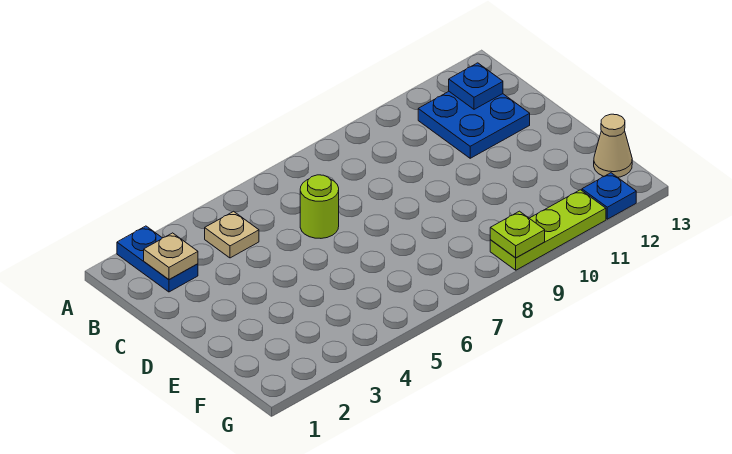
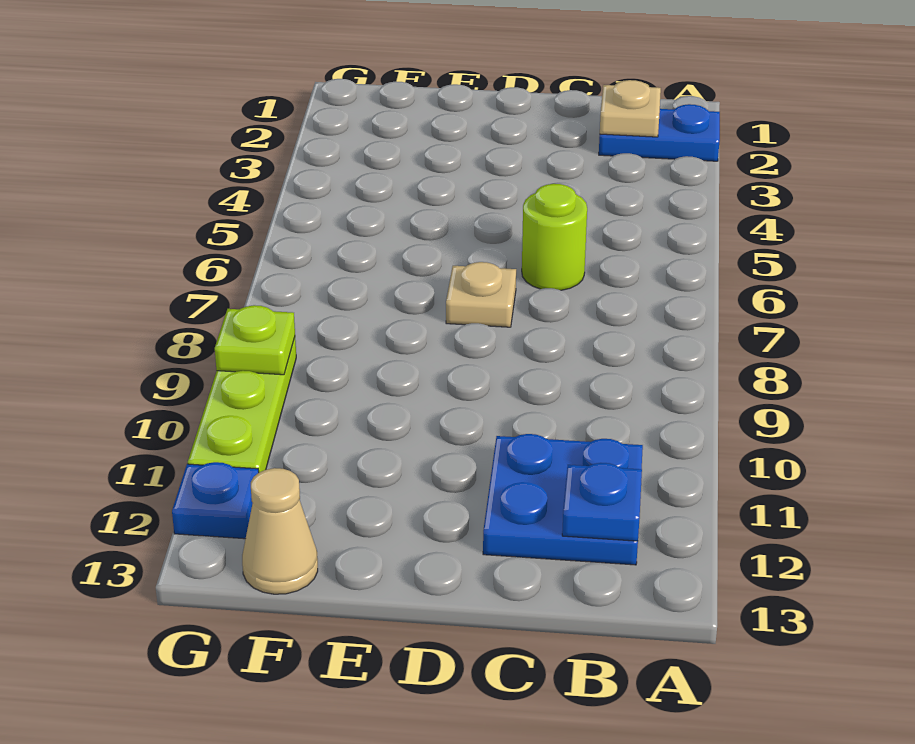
tan 1x1 plate [205,211,259,258] -> tan 1x1 plate moved to [446,262,516,327]

